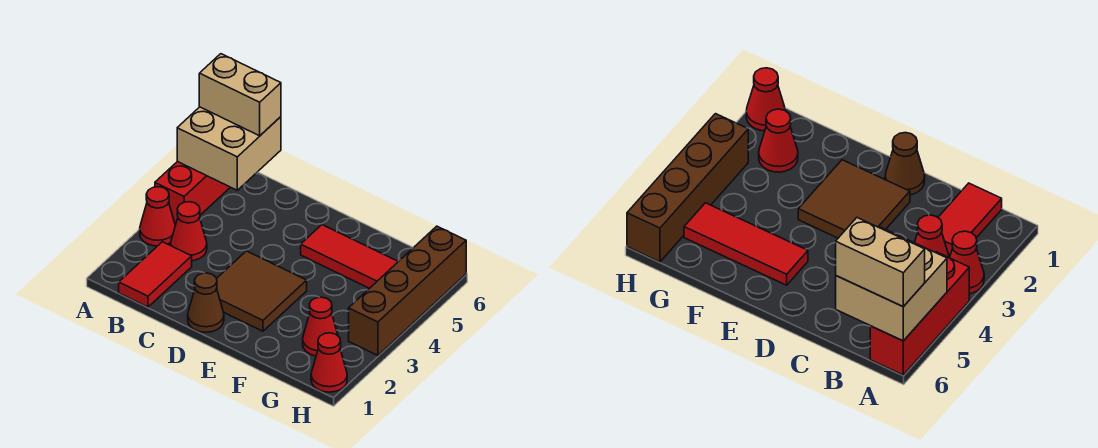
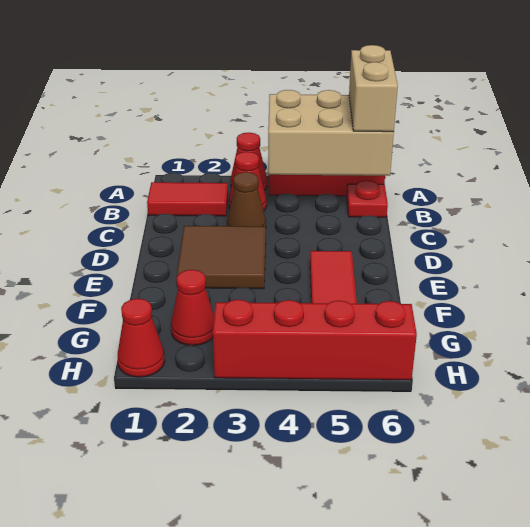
tan 2x2 brick [177,107,281,190] -> tan 2x3 brick [268,90,394,176]
none -> red 1x1 plate [347,181,388,217]
brown 1x1 cone [188,273,224,332] -> brown 1x1 cone moved to [227,172,266,227]
brown 1x4 brick [349,226,466,355] -> red 1x4 brick [213,299,417,380]

